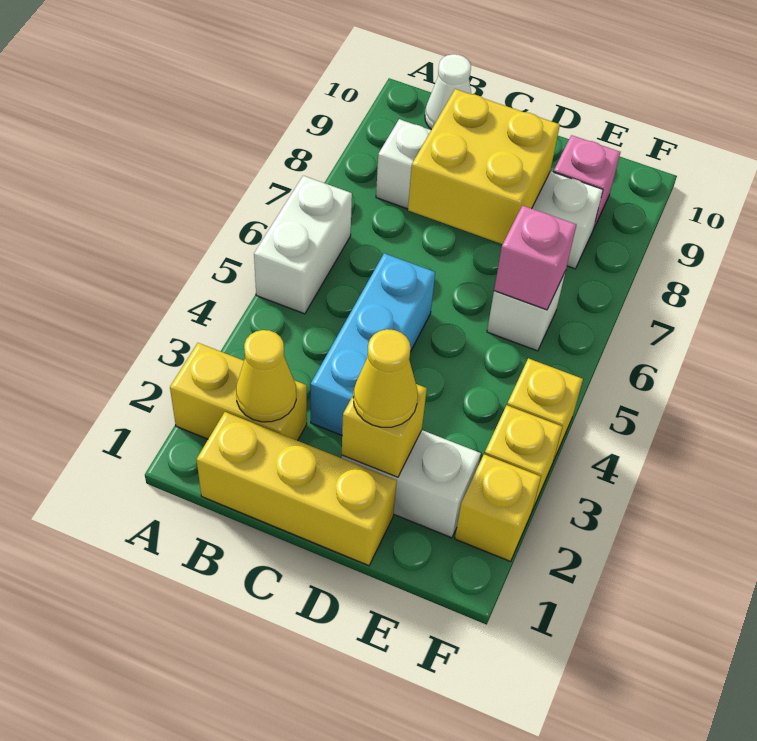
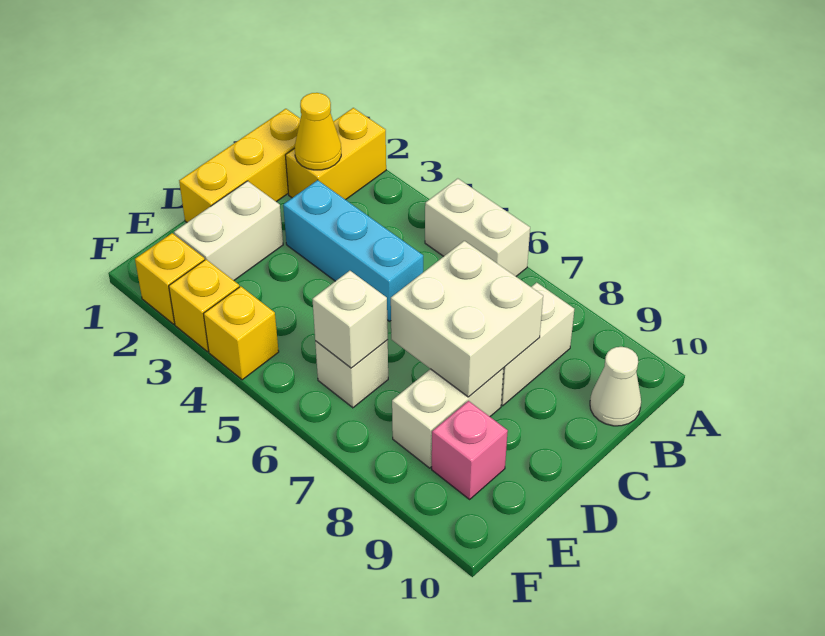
yellow 2x2 brick [408,89,560,244] -> white 2x2 brick [391,241,543,397]
yellow 1x1 brick [342,384,427,477] -> none
yellow 1x1 cone [353,329,418,427] -> none
pink 1x1 brick [494,206,576,310] -> white 1x1 brick [312,271,388,368]

